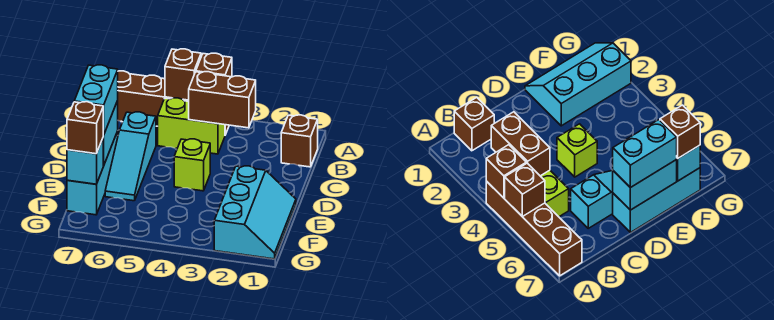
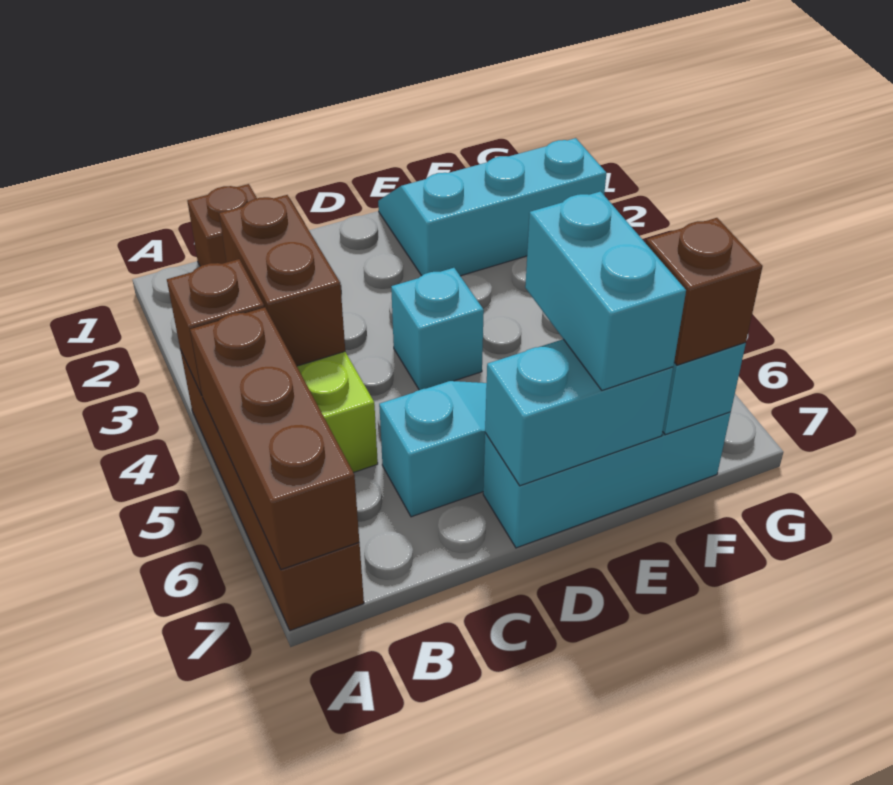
brown 1x1 brick [165,49,201,100] -> brown 1x3 brick [190,307,359,570]
lime 1x1 brick [174,139,210,191] -> cyan 1x1 brick [391,268,484,390]
cyan 1x2 brick [74,65,118,135] -> cyan 1x2 brick turned to [525,191,686,390]

